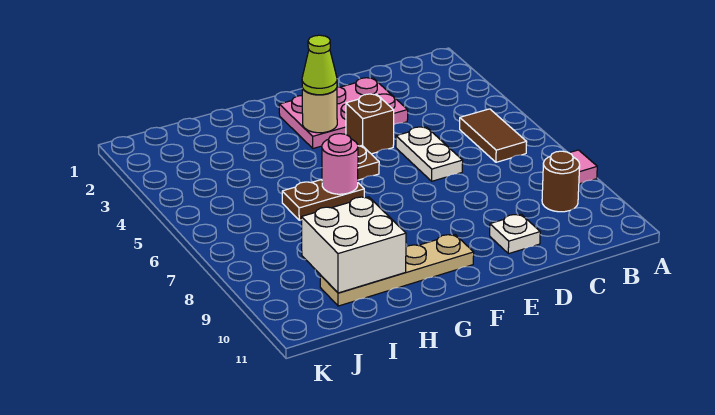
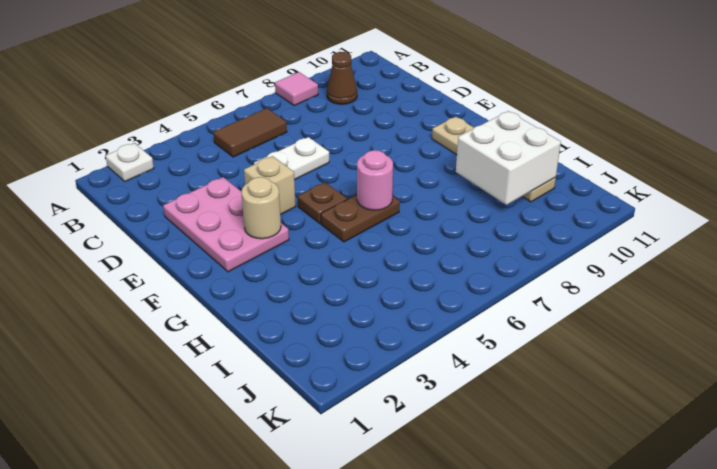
brown 1x1 round brick [542,151,580,212] -> brown 1x1 cone [327,52,357,104]
white 1x1 plate [490,214,540,254] -> white 1x1 plate moved to [106,143,154,182]
brown 1x1 brick [346,94,394,154] -> tan 1x1 brick [244,156,296,215]
lime 1x1 cone [302,35,337,95] -> none
brown 1x2 plate [282,179,364,220] -> brown 1x2 plate turned to [321,195,400,242]

